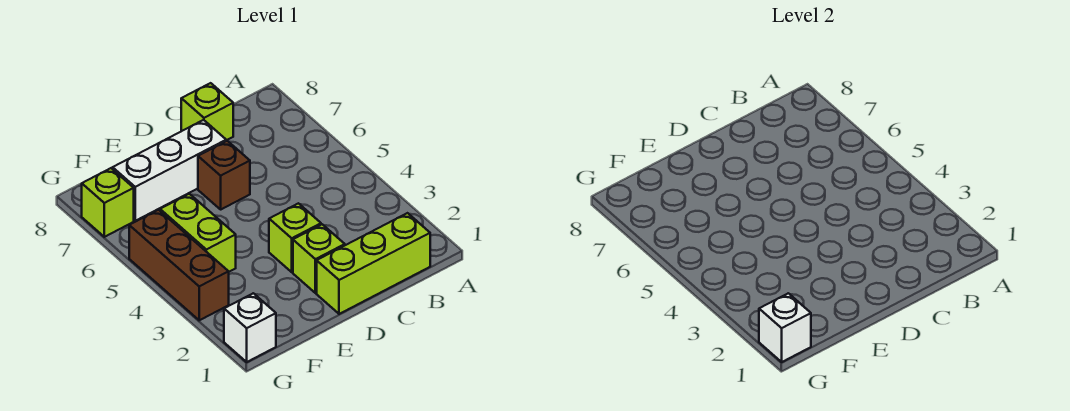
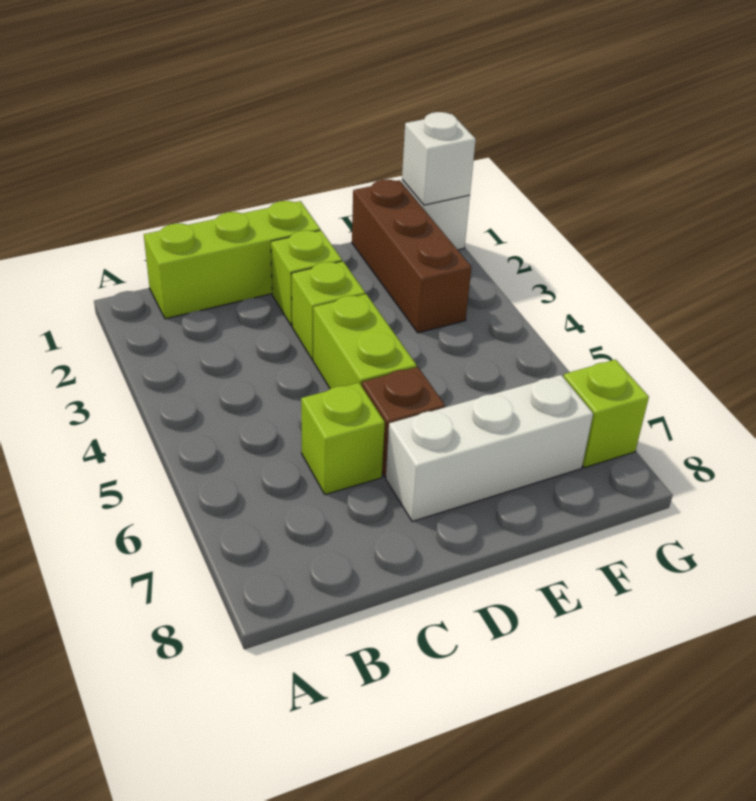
lime 1x1 brick [181,83,233,140] -> lime 1x1 brick moved to [301,383,385,495]
lime 1x2 brick [160,194,236,272] -> lime 1x2 brick moved to [313,294,417,389]
brown 1x3 brick [129,210,229,320] -> brown 1x3 brick moved to [352,180,471,333]

